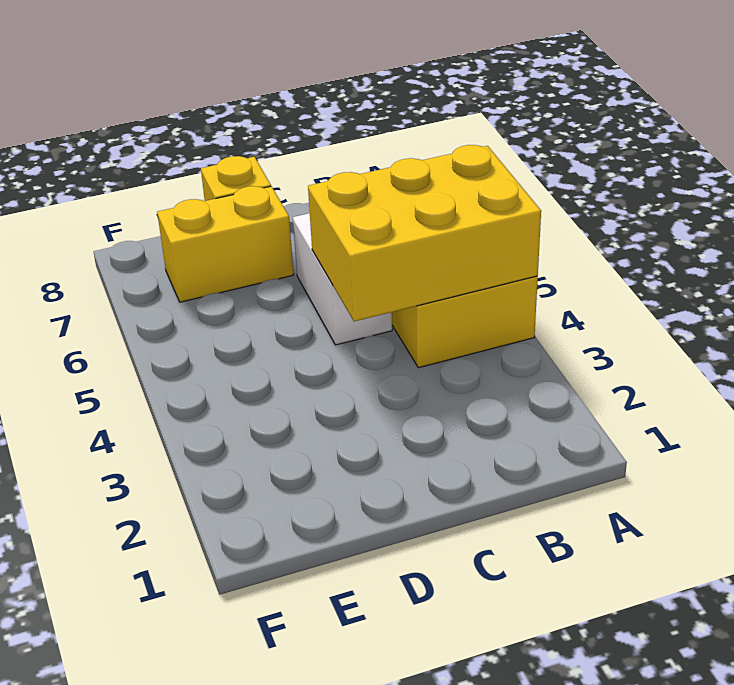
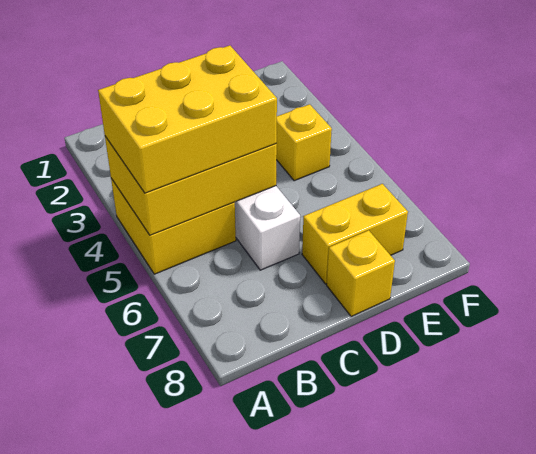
none -> yellow 2x3 brick [98,45,277,193]
none -> yellow 1x1 brick [276,104,332,181]

